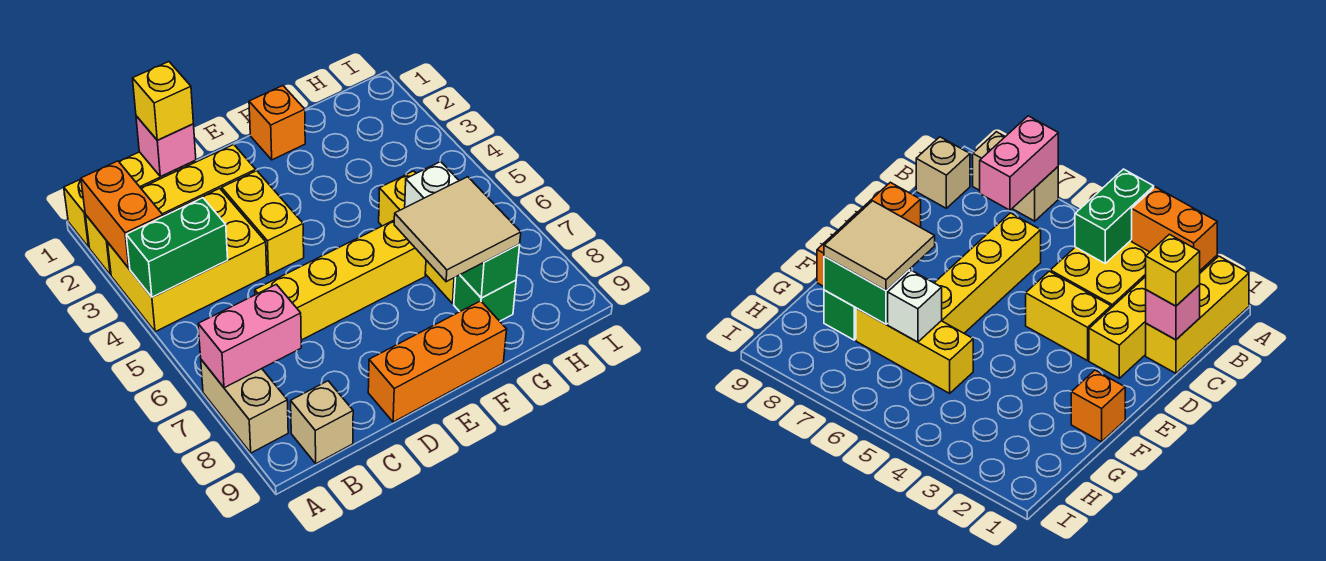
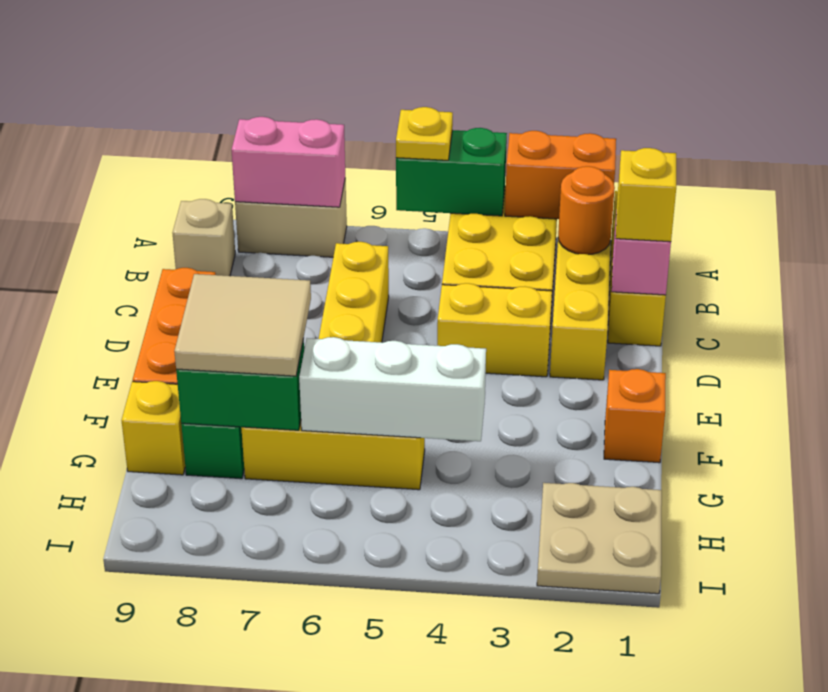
green 1x2 brick [126,198,228,297] -> green 1x2 brick turned to [396,128,507,216]
none -> yellow 1x1 plate [396,107,453,160]
pink 1x2 brick [198,284,301,388] -> pink 1x2 brick turned to [232,117,345,207]
none -> orange 1x1 round brick [558,166,615,255]
white 1x1 brick [405,161,459,208] -> white 1x3 brick [299,337,486,441]
none -> yellow 1x1 brick [122,381,185,475]
none -> tan 2x2 plate [537,483,662,594]

